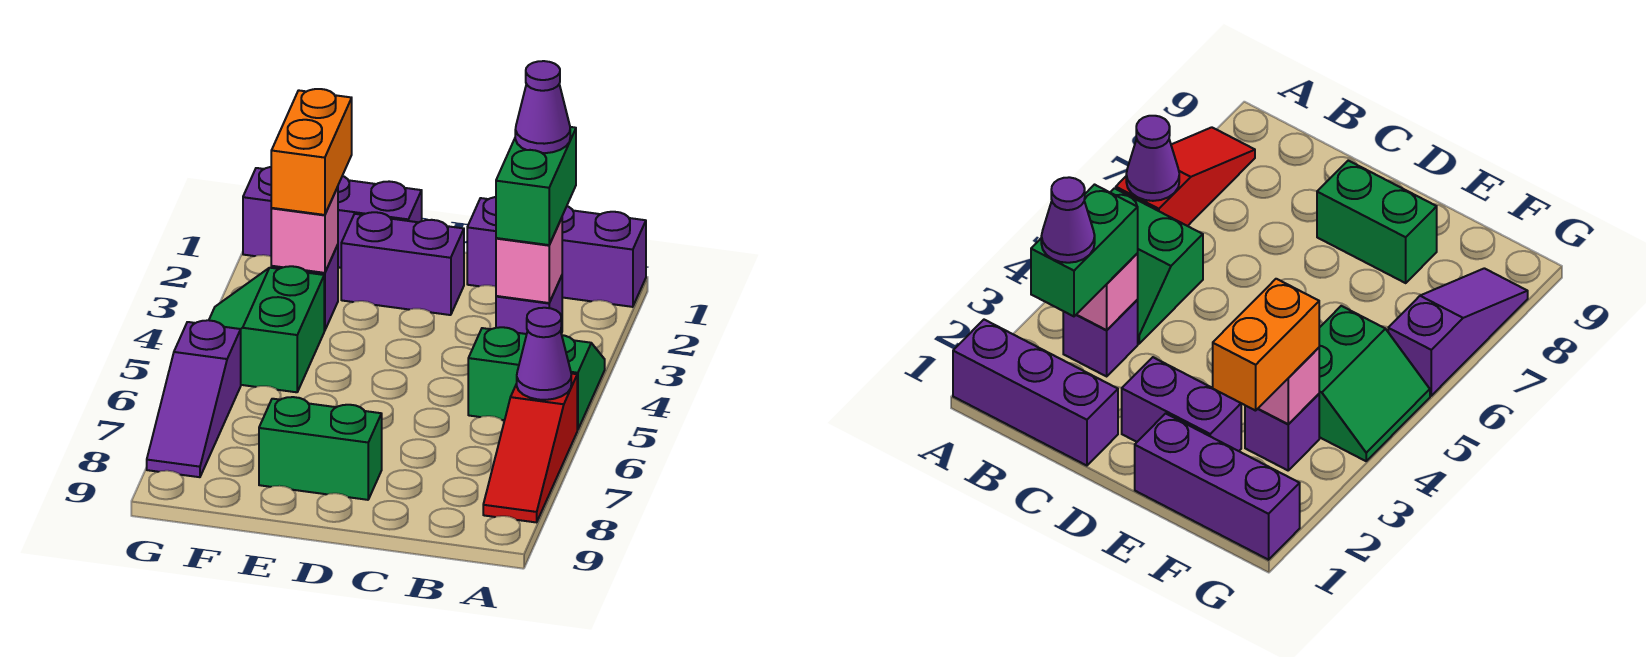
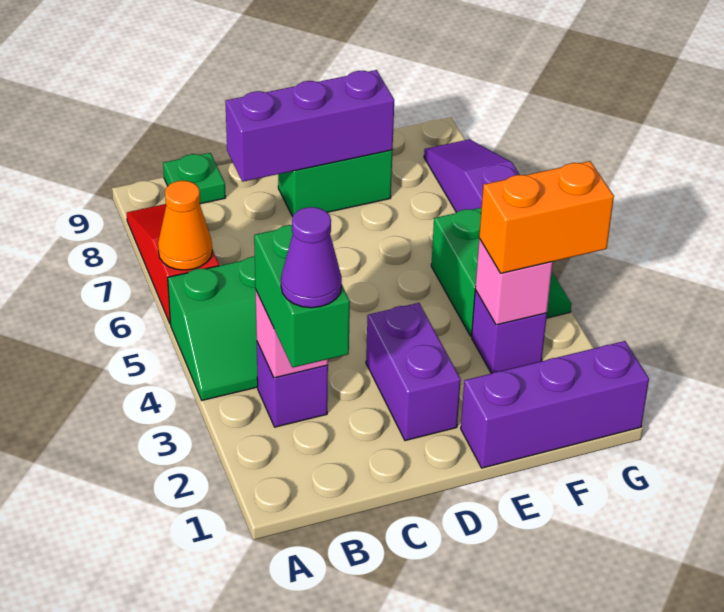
purple 1x3 brick [467,197,646,307] -> purple 1x3 brick moved to [225,70,394,182]
purple 1x1 cone [517,308,571,400] -> orange 1x1 cone [158,181,212,270]
none -> green 1x1 plate [163,153,226,204]
purple 1x2 brick [341,212,464,315] -> purple 1x2 brick turned to [366,303,461,441]
orange 1x2 brick [271,89,352,215] -> orange 1x2 brick turned to [479,161,614,273]

